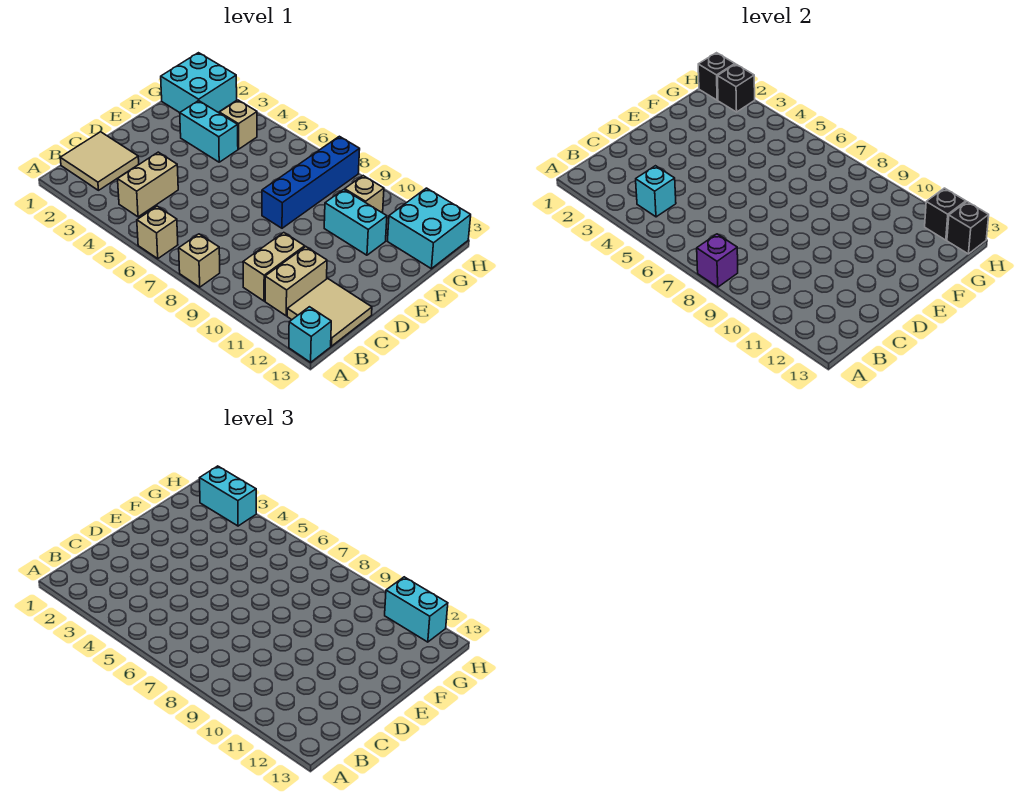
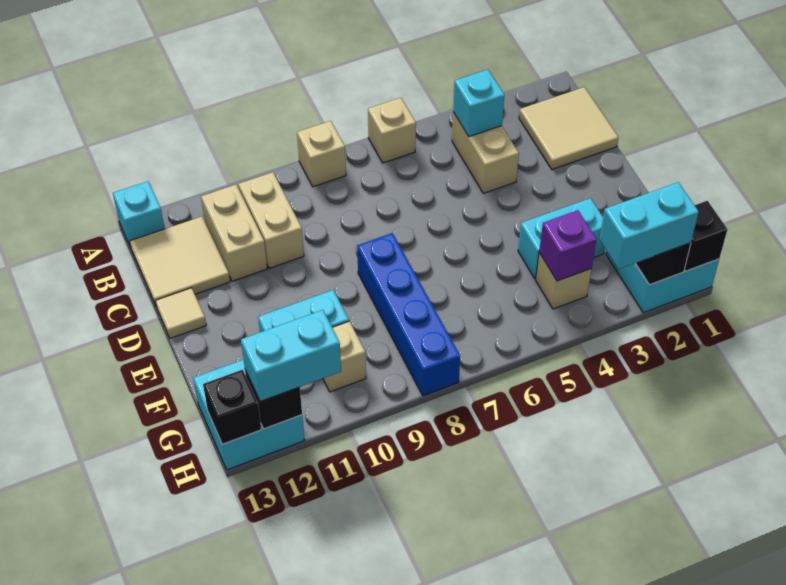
purple 1x1 brick [697,234,738,287] -> purple 1x1 brick moved to [539,210,597,281]
none -> tan 1x1 tile [155,288,206,338]

